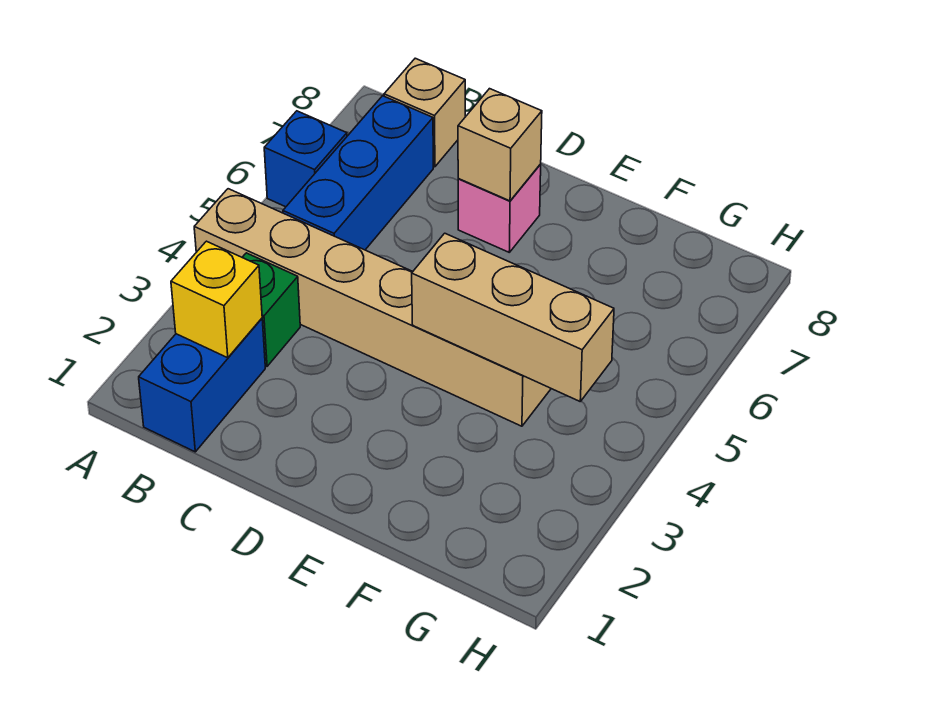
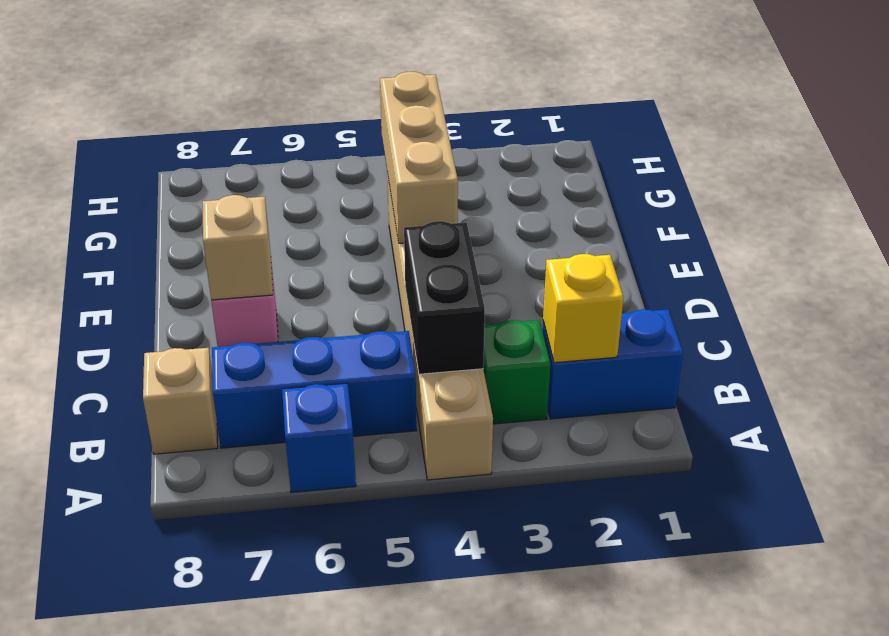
none -> black 1x2 brick [404,221,485,374]

